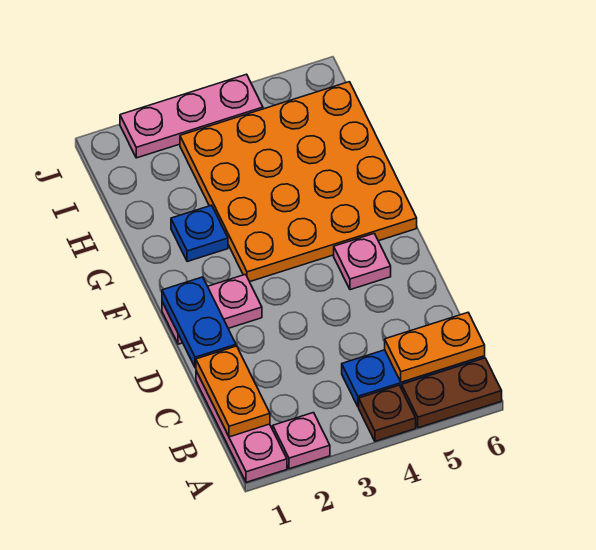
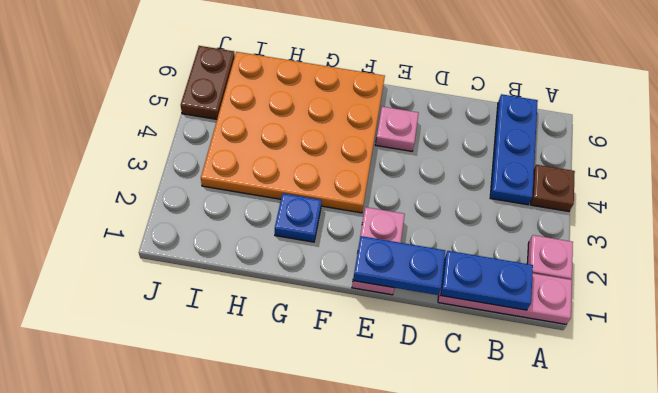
brown 1x2 plate [402,358,502,428] -> brown 1x2 plate moved to [181,46,235,119]
orange 1x2 plate [196,346,270,437] -> blue 1x2 plate [441,251,533,310]
orange 1x2 plate [385,313,485,382] -> none
pink 1x3 plate [120,74,263,158] -> none

